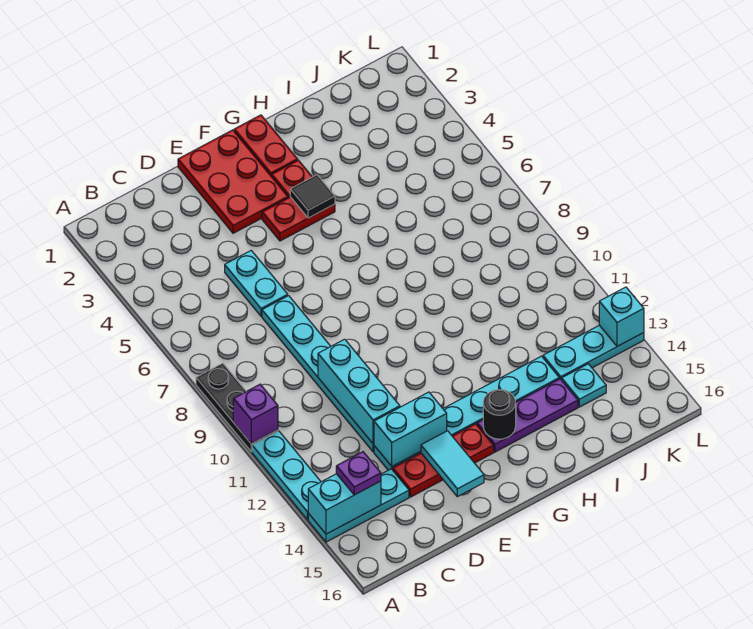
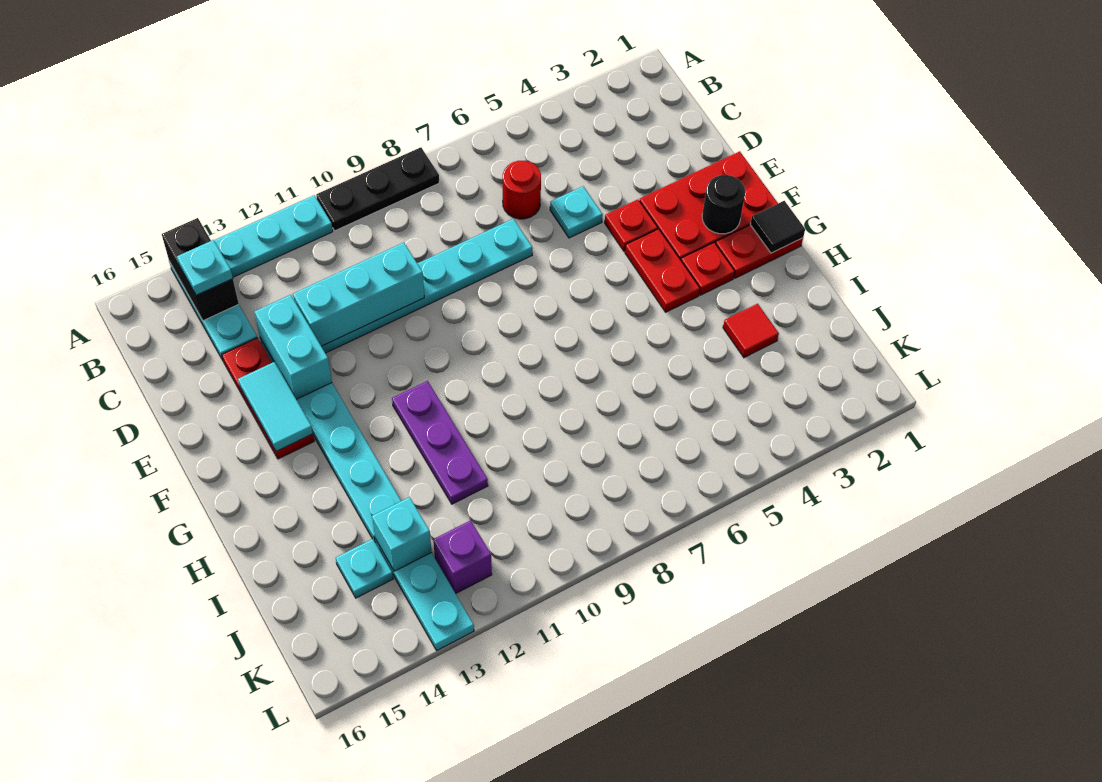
purple 1x1 brick [233,384,278,444] -> purple 1x1 brick moved to [433,520,492,594]
cyan 1x2 brick [308,474,381,534] -> black 1x2 brick [162,218,239,321]
purple 1x1 plate [336,452,381,495] -> cyan 1x1 plate [177,240,233,295]
none -> red 1x1 round brick [503,161,541,219]
cyan 1x2 plate [225,251,288,316] -> cyan 1x1 plate [550,186,603,238]
none -> red 1x1 plate [605,200,658,251]
cyan 1x2 tile [421,431,484,497] -> cyan 1x2 tile turned to [238,362,313,452]
black 1x1 tile [290,175,335,218] -> black 1x1 tile moved to [750,201,805,253]
purple 1x3 plate [477,379,578,452] -> purple 1x3 plate moved to [392,381,488,504]
black 1x1 round brick [483,390,516,439] -> black 1x1 round brick moved to [702,175,745,234]
none -> red 1x1 tile [723,304,779,358]
cyan 1x1 brick [599,287,644,346] -> cyan 1x1 brick moved to [372,497,432,571]

